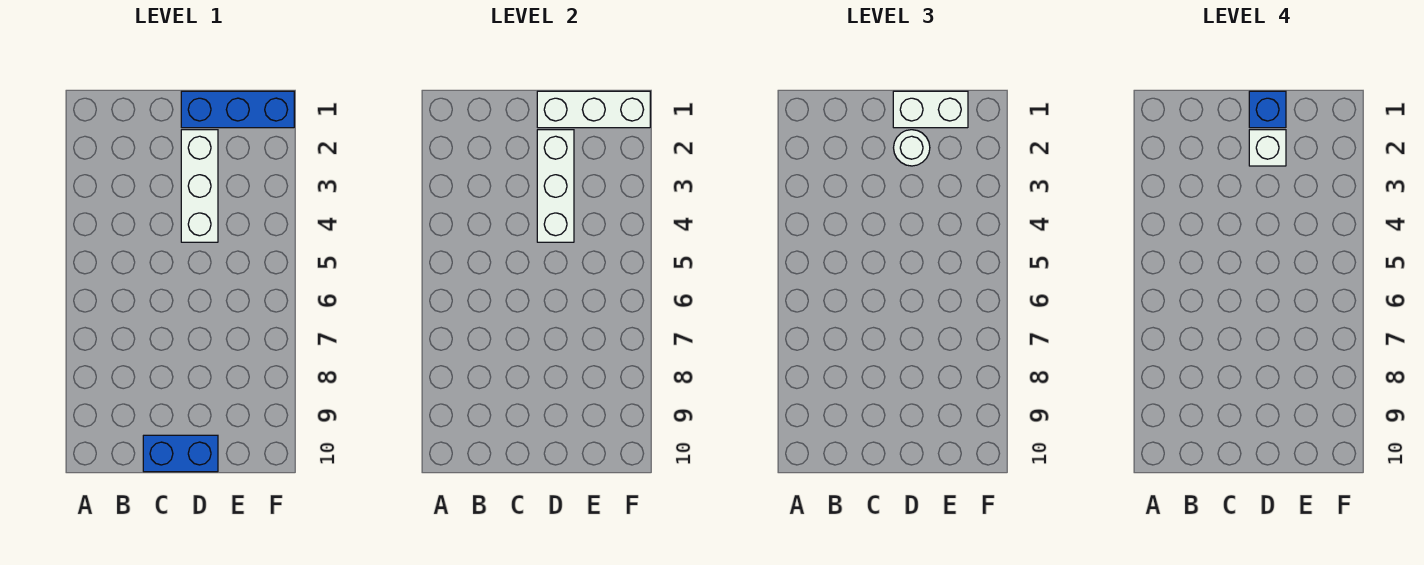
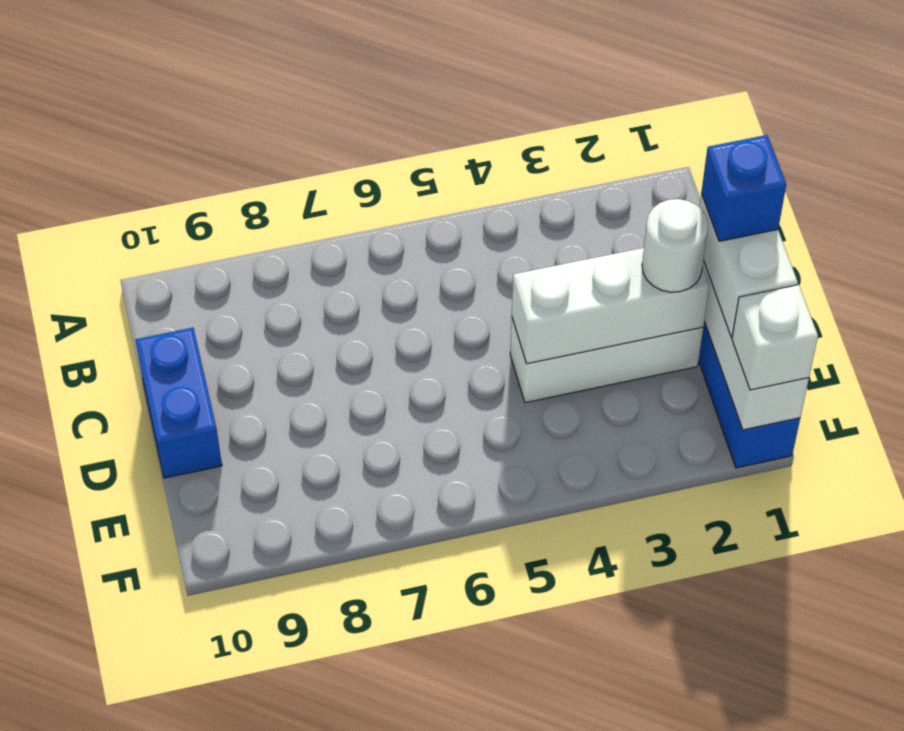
white 1x1 brick [1249,130,1286,166] -> white 1x1 brick moved to [732,285,818,390]

